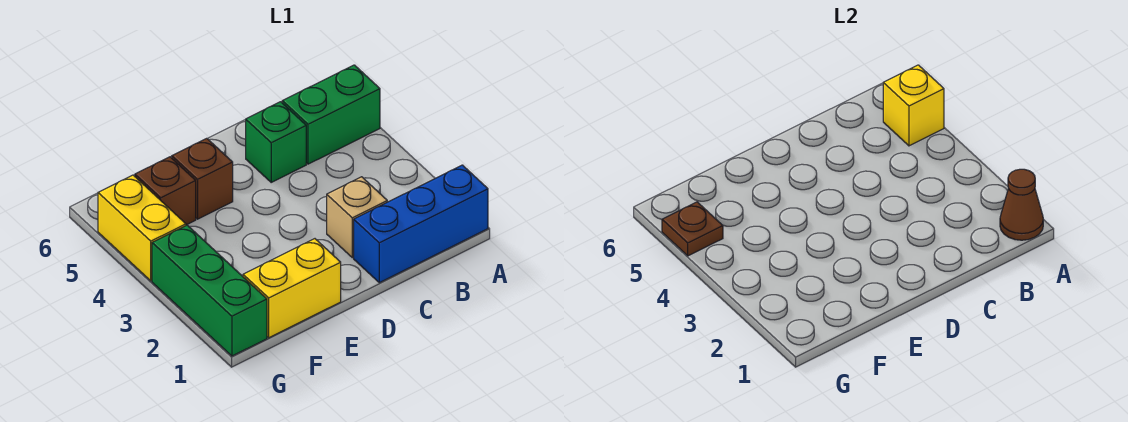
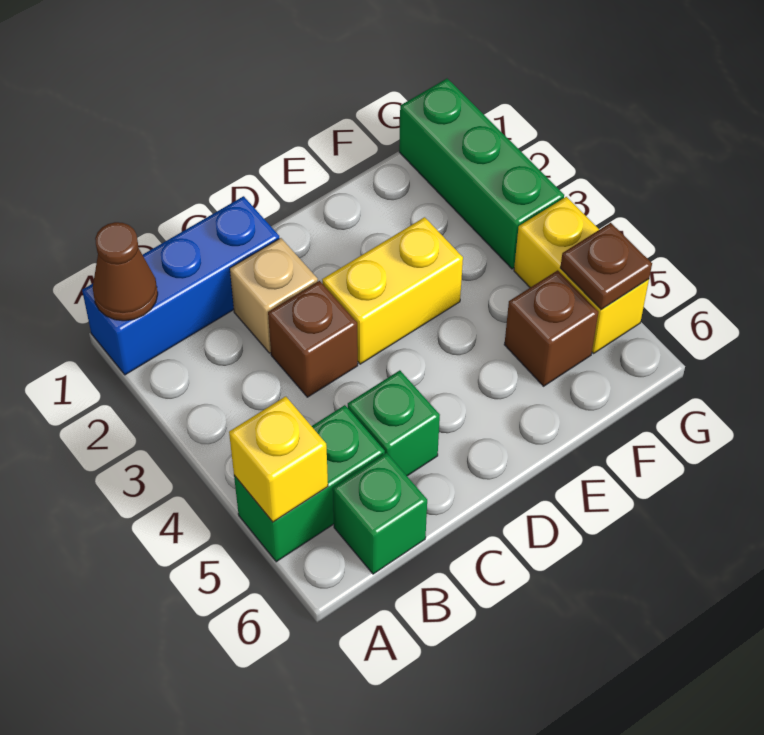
none -> green 1x1 brick [333,453,427,574]
yellow 1x2 brick [243,239,341,338] -> yellow 1x2 brick moved to [322,217,463,364]
brown 1x1 brick [172,138,233,219] -> brown 1x1 brick moved to [268,281,358,397]

